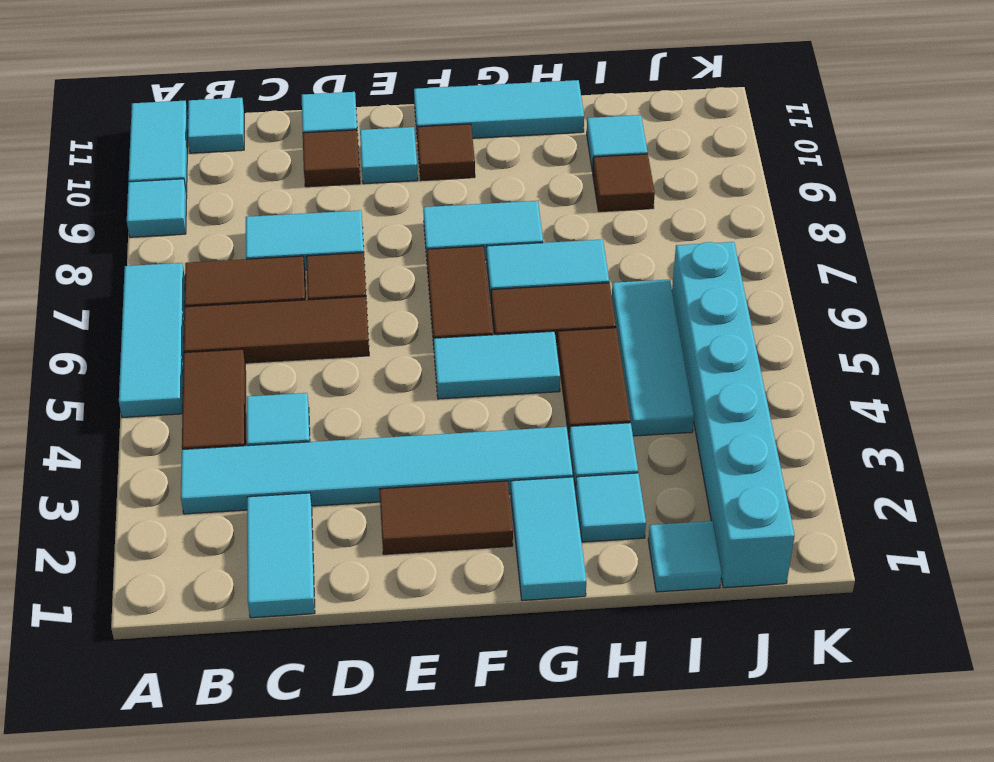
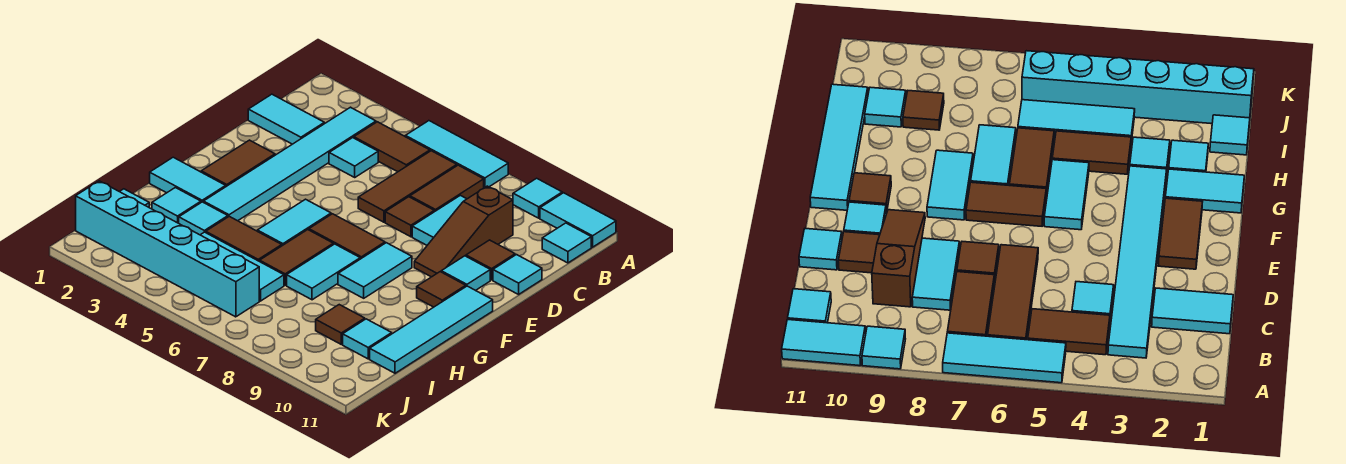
none -> brown 1x3 slope [414,186,513,277]
cyan 1x3 tile [414,80,584,138] -> cyan 1x4 tile [370,286,493,373]

